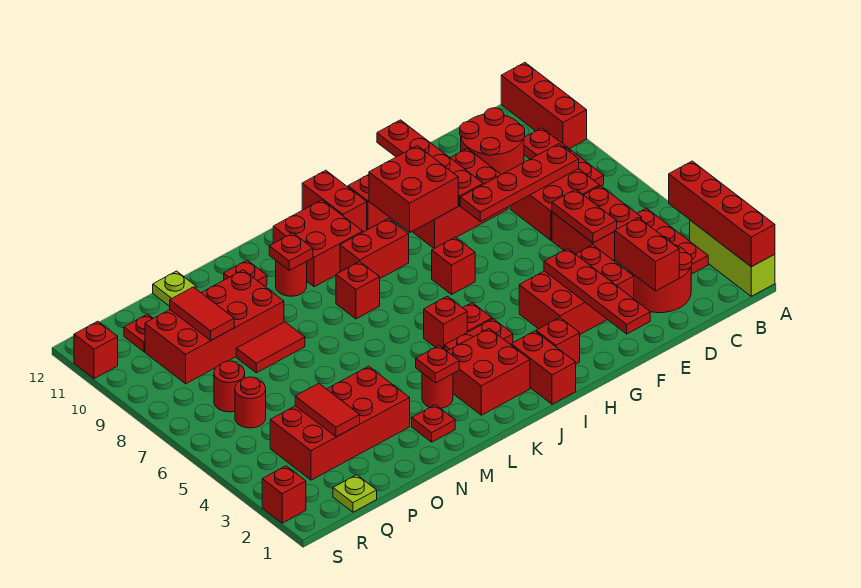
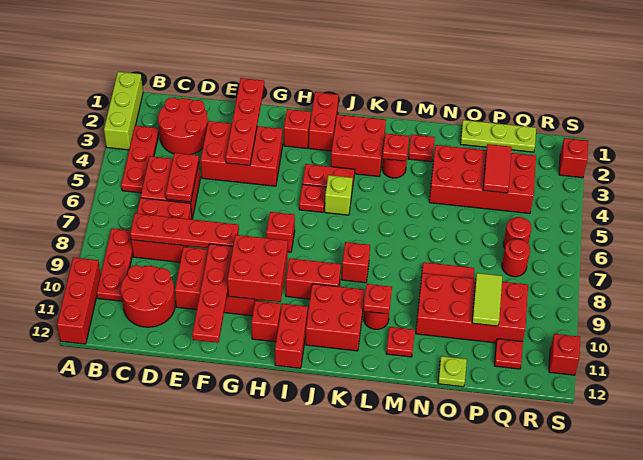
red 1x4 brick [669,161,775,267] -> none
red 1x2 brick [614,218,679,291] -> none
red 1x1 brick [424,296,467,349] -> lime 1x1 brick [325,175,353,215]
red 1x2 tile [170,287,234,340] -> lime 1x2 tile [472,273,502,326]
lime 1x1 plate [333,475,377,512] -> lime 1x3 plate [460,120,536,152]

